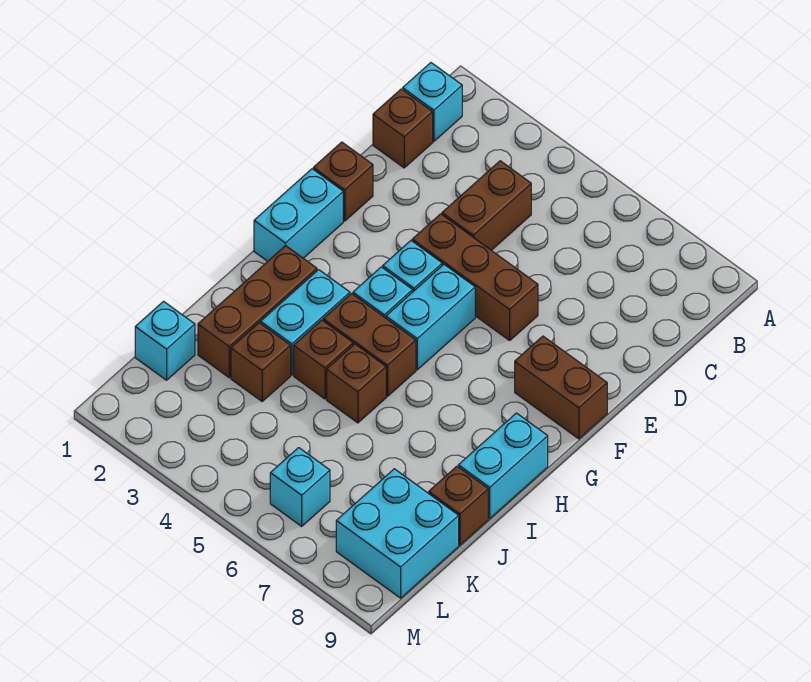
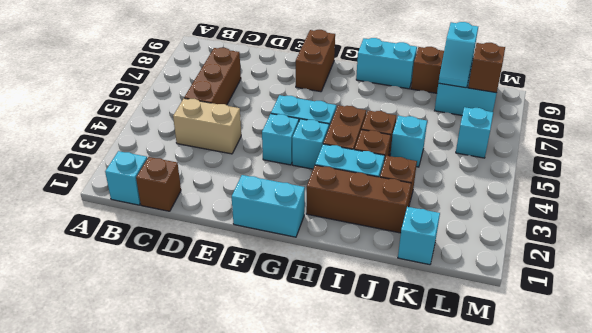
brown 1x2 brick [442,161,531,250] -> tan 1x2 brick [173,98,241,154]
brown 1x1 brick [313,142,373,221] -> brown 1x1 brick moved to [468,43,505,93]
brown 1x3 brick [412,214,538,340] -> brown 1x3 brick moved to [184,48,241,105]
none -> cyan 1x1 brick [390,116,427,167]
none -> cyan 1x2 slope [438,22,478,88]

